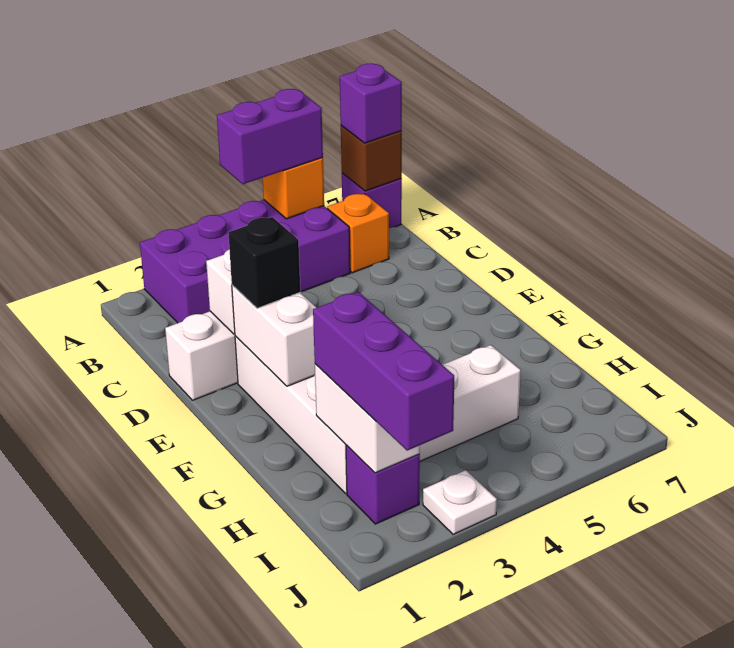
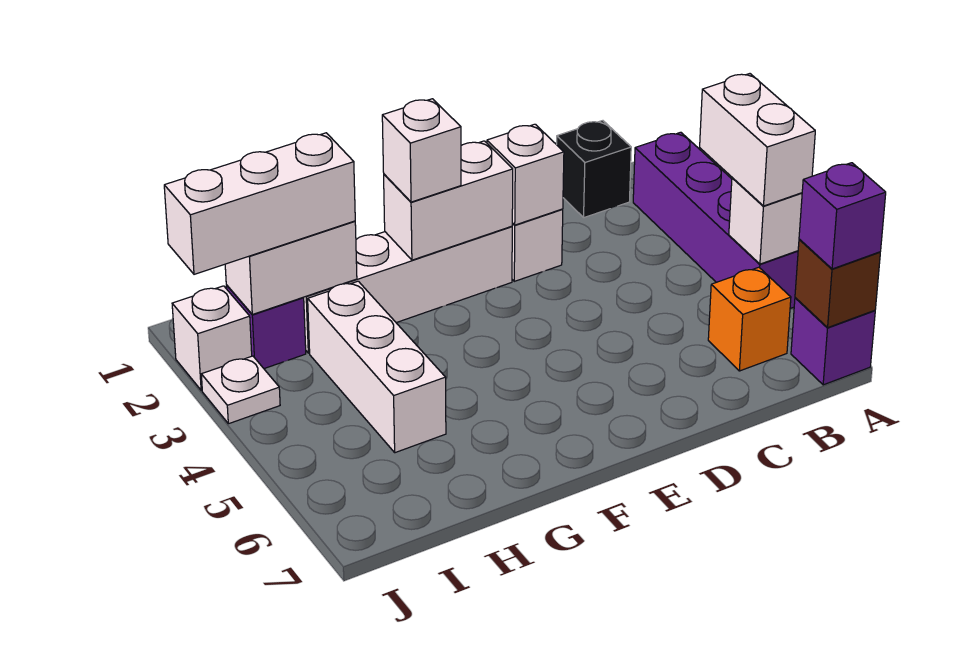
purple 2x4 brick [140,200,350,323] -> purple 1x4 brick [633,132,798,309]
purple 1x2 brick [217,89,323,184] -> white 1x2 brick [700,74,815,206]
orange 1x1 brick [263,158,324,219] -> white 1x1 brick [729,178,802,264]
black 1x1 brick [228,217,300,308] -> black 1x1 brick moved to [557,121,631,218]
none -> white 1x1 brick [382,99,461,202]
purple 1x3 brick [313,292,454,451] -> white 1x3 brick [164,133,355,274]
none -> white 1x1 brick [172,286,252,390]

